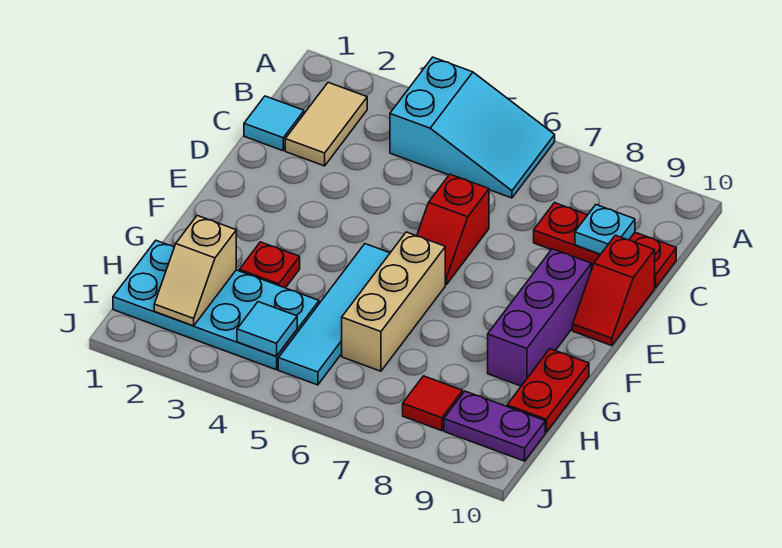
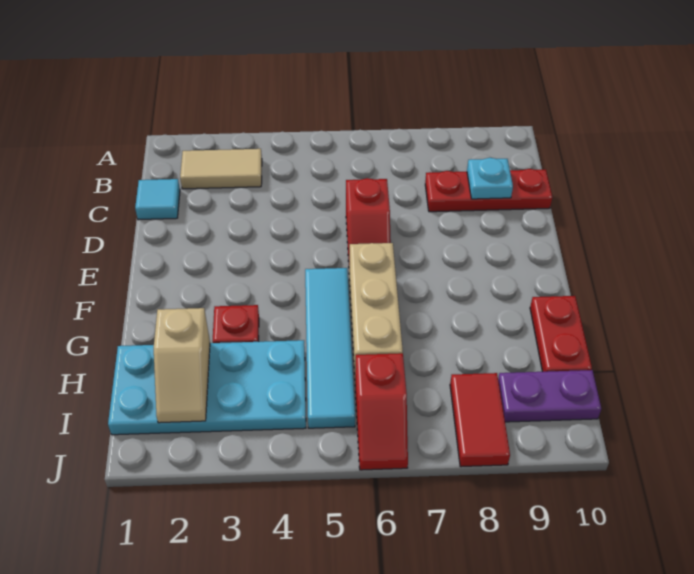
cyan 2x3 slope [390,57,555,198] -> none
tan 1x2 tile [285,82,367,166] -> tan 1x2 tile turned to [180,149,262,189]
red 1x2 slope [573,235,655,346] -> red 1x2 slope moved to [355,353,408,470]
purple 1x3 brick [488,249,591,386] -> none
cyan 1x1 tile [237,302,297,356] -> none
red 1x1 tile [403,376,463,431] -> red 1x2 tile [450,373,510,467]

